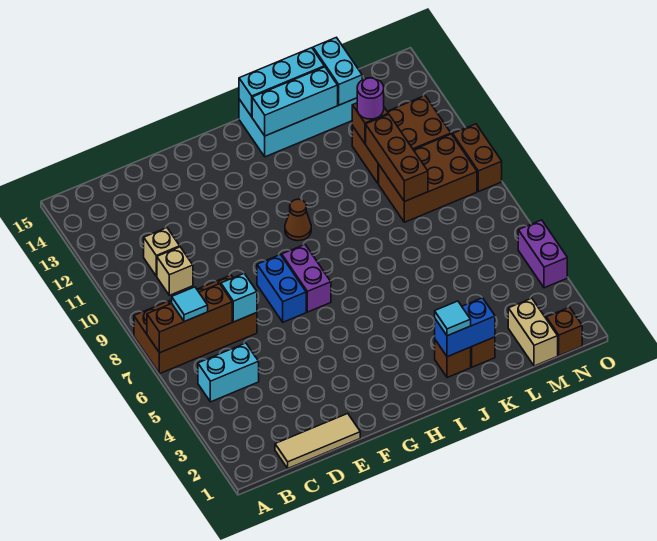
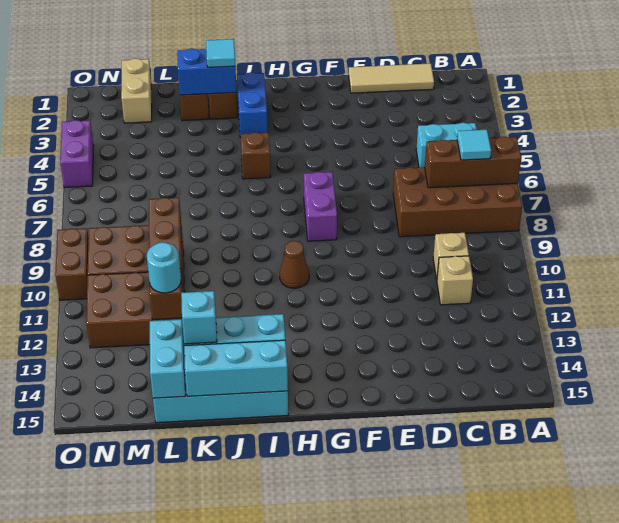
cyan 1x1 brick [221,274,257,322] -> cyan 1x1 brick moved to [181,291,217,344]
blue 1x2 brick [257,255,306,322] -> blue 1x2 brick moved to [237,72,268,134]
purple 1x1 round brick [357,78,384,119] -> cyan 1x1 round brick [147,242,181,293]
brown 1x1 brick [546,307,582,356] -> brown 1x1 brick moved to [240,132,271,179]

